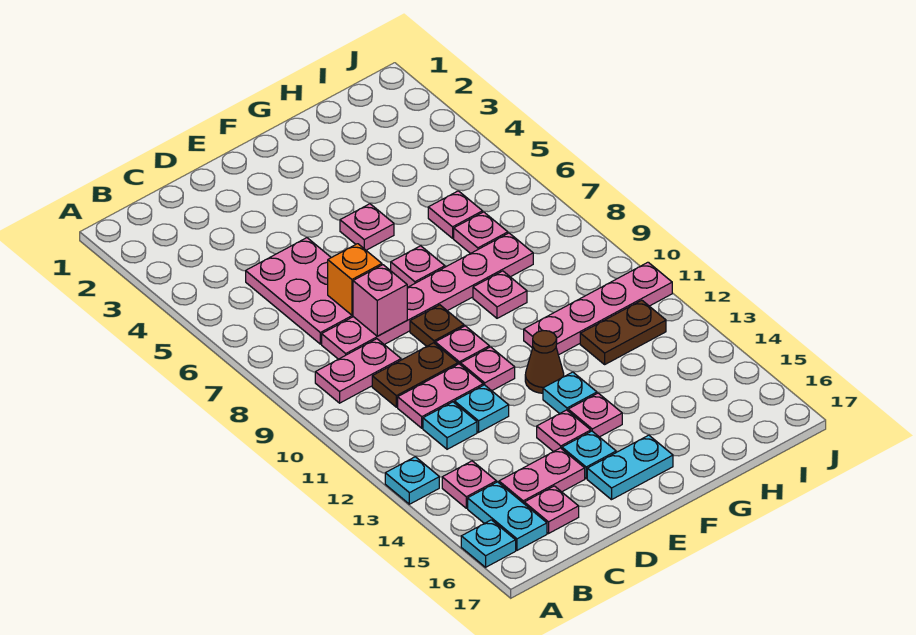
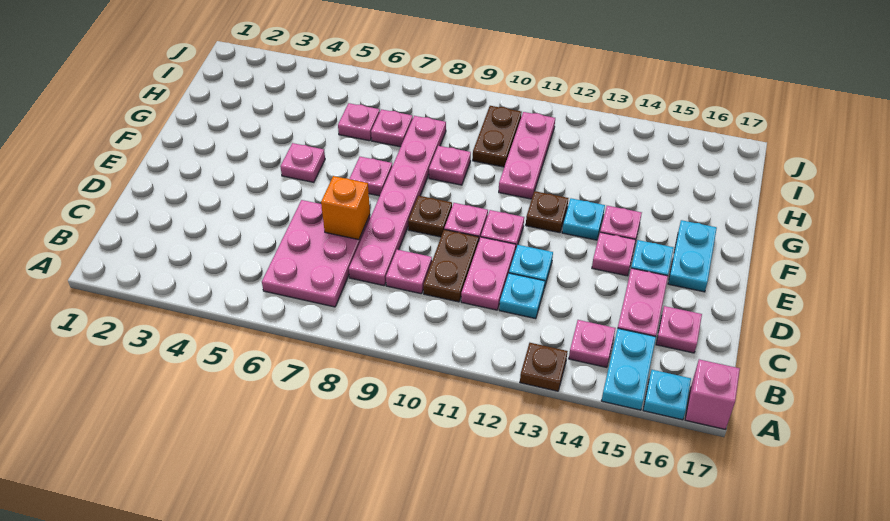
cyan 1x1 plate [385,457,439,504] -> brown 1x1 plate [520,343,568,391]
pink 1x2 plate [315,339,401,403] -> pink 1x1 plate [386,250,432,294]
cyan 1x2 plate [468,482,547,550] -> cyan 1x2 plate turned to [602,329,656,410]
pink 2x3 plate [246,238,353,344] -> pink 2x3 plate turned to [262,200,370,307]
pink 1x1 brick [353,265,407,336] -> pink 1x1 brick moved to [685,359,740,429]
brown 1x1 cone [525,331,564,393] -> brown 1x1 plate [526,191,568,233]
pink 1x4 plate [524,262,672,355] -> pink 1x3 plate [499,112,555,199]
brown 1x2 plate [580,300,666,364] -> brown 1x2 plate moved to [473,106,522,167]

